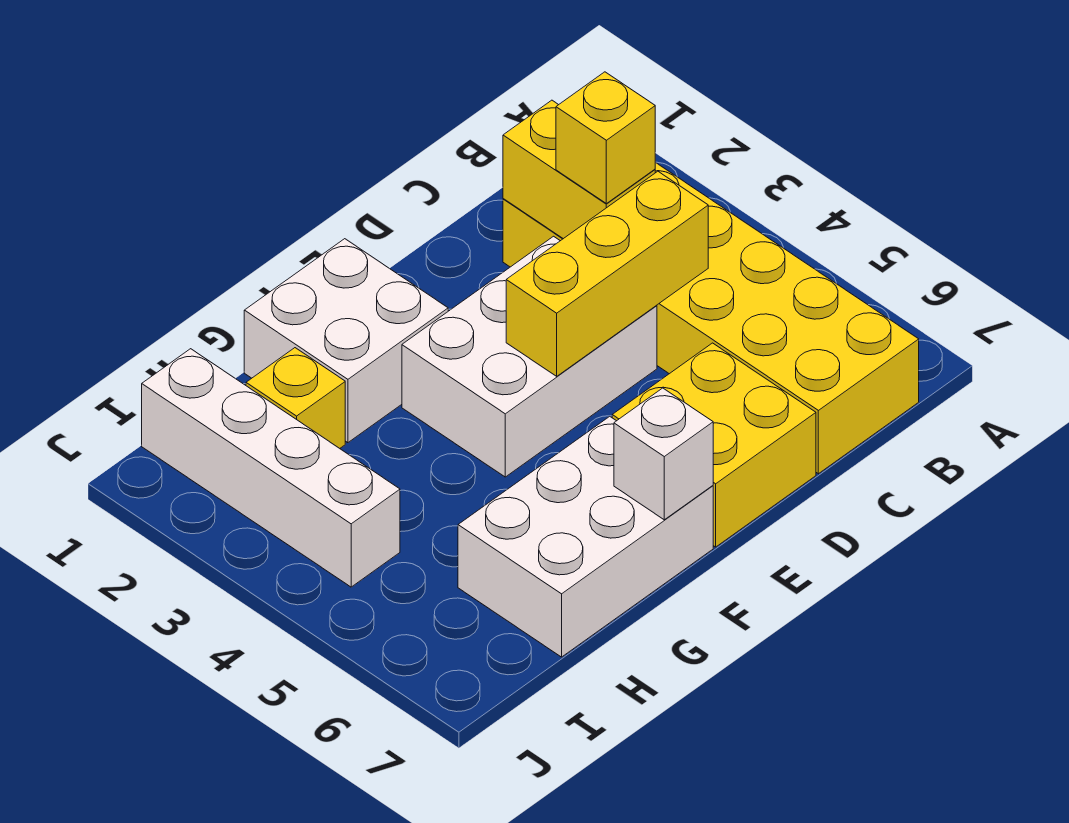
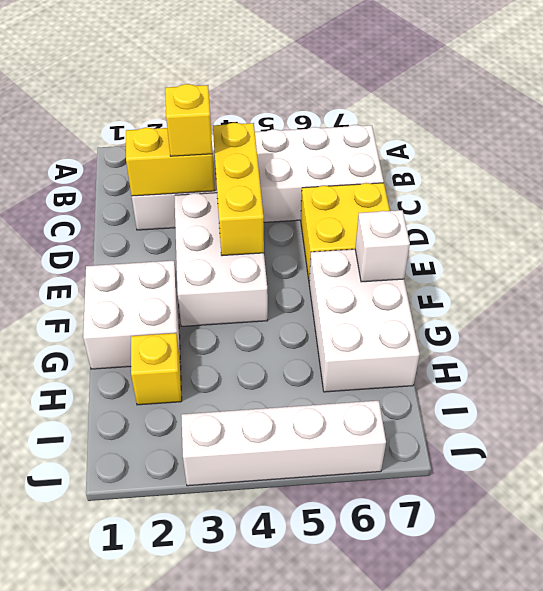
yellow 2x6 brick [503,162,919,474] -> white 2x6 brick [132,125,384,230]
white 1x4 brick [142,349,400,587] -> white 1x4 brick moved to [181,401,386,486]

